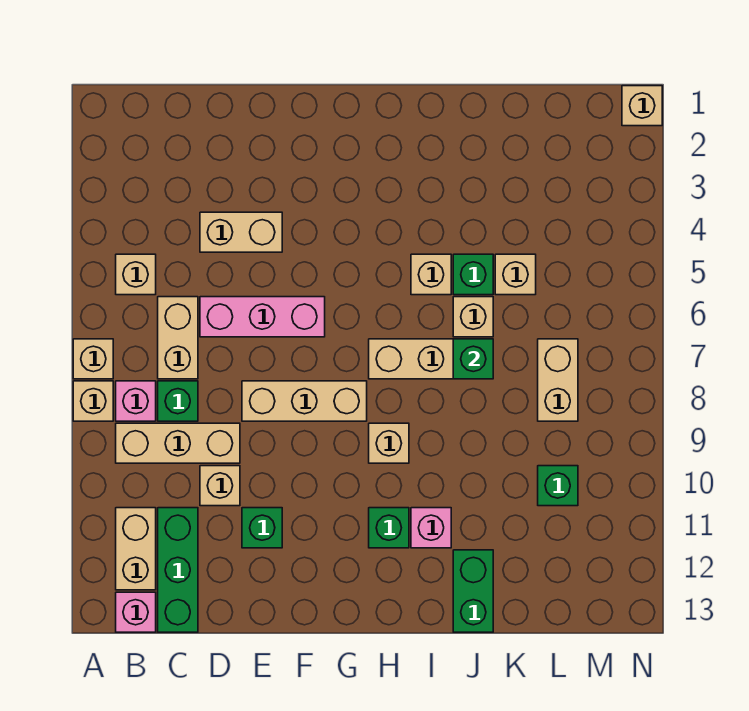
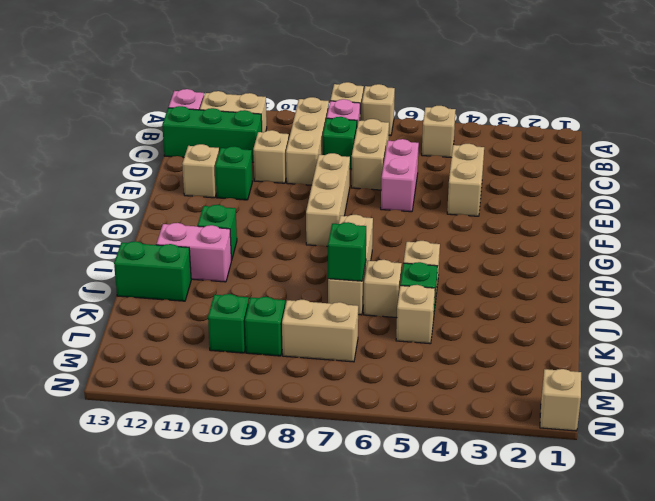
tan 1x2 brick [158,297,198,379] -> tan 1x2 brick turned to [351,119,389,190]
pink 1x3 brick [200,297,325,337] -> pink 1x2 brick [381,139,419,212]
tan 1x1 brick [369,423,409,463] -> tan 1x1 brick moved to [182,144,219,198]
pink 1x1 brick [411,508,451,548] -> pink 1x2 brick [156,223,231,282]
none -> green 1x1 brick [245,297,285,356]

